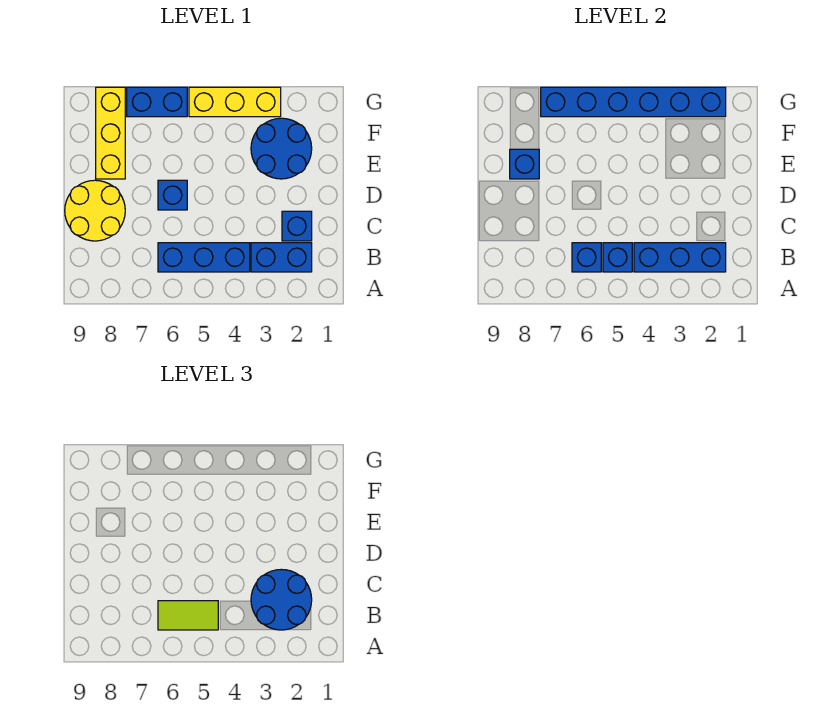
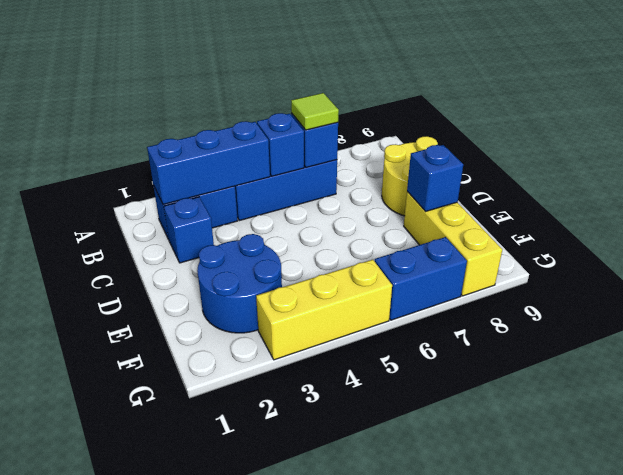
blue 2x2 round brick [251,569,312,630] -> none
lime 1x2 tile [158,601,218,630] -> lime 1x1 tile [291,93,339,130]
blue 1x1 brick [158,180,187,210] -> none
blue 1x6 brick [541,87,726,117] -> none

